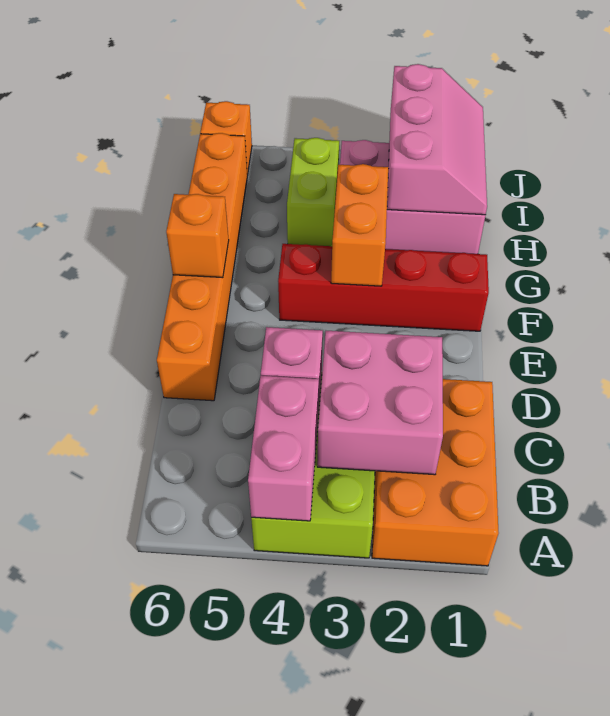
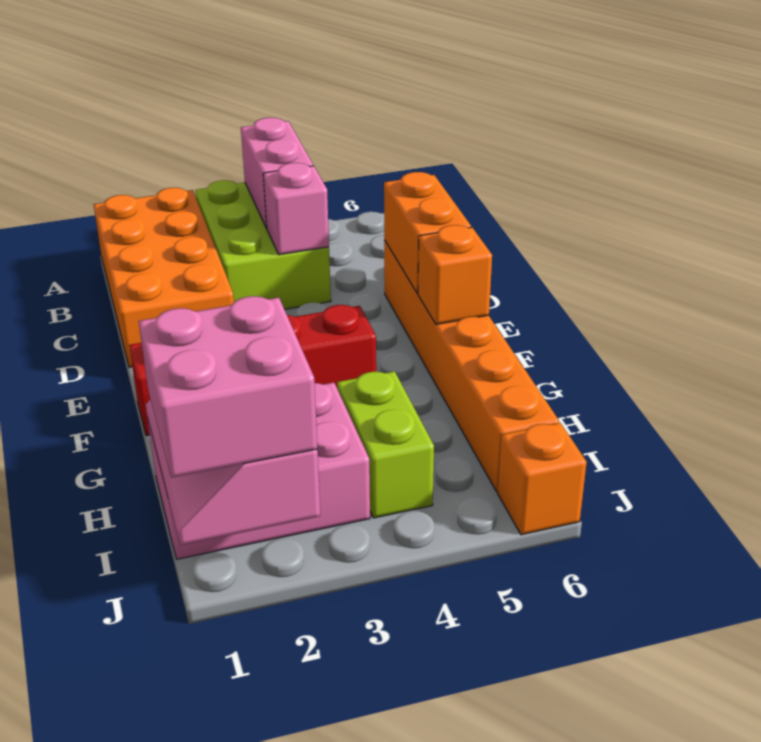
orange 2x3 brick [372,379,499,566] -> orange 2x4 brick [94,188,234,367]
pink 2x2 brick [317,331,443,475] -> pink 2x2 brick moved to [139,296,317,478]
orange 1x2 brick [331,164,388,286] -> orange 1x2 brick moved to [384,172,471,294]

